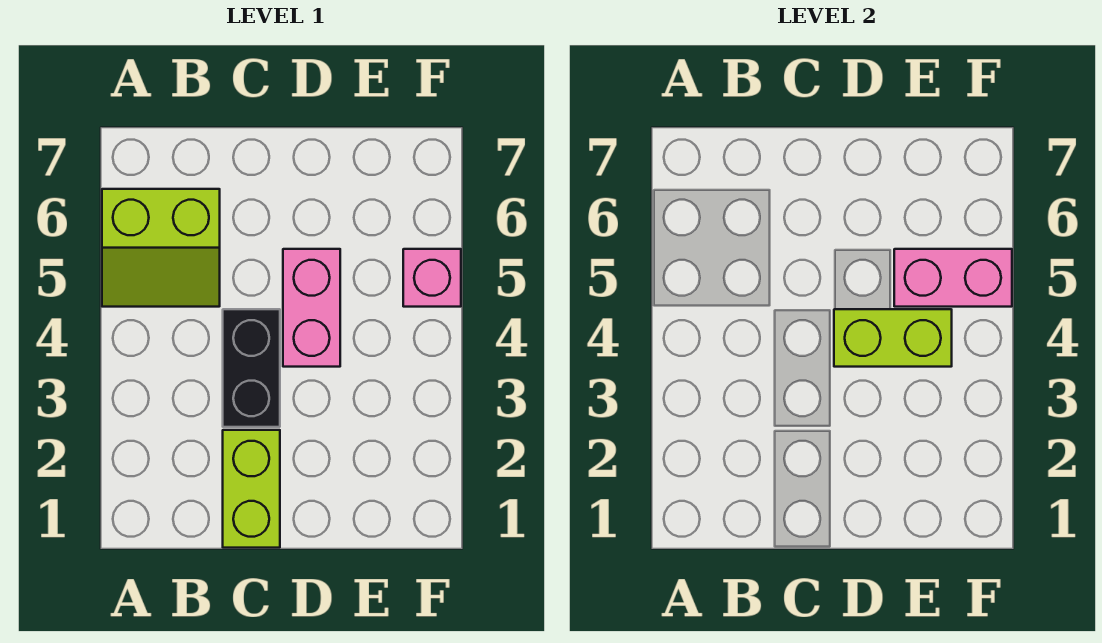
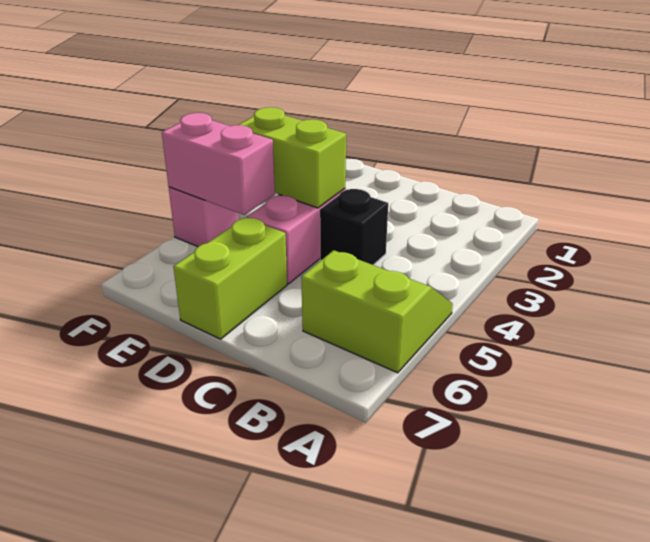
lime 1x2 brick [223,430,280,548] -> lime 1x2 brick moved to [173,218,287,339]
black 1x2 brick [223,309,280,427] -> black 1x1 brick [320,189,388,265]

